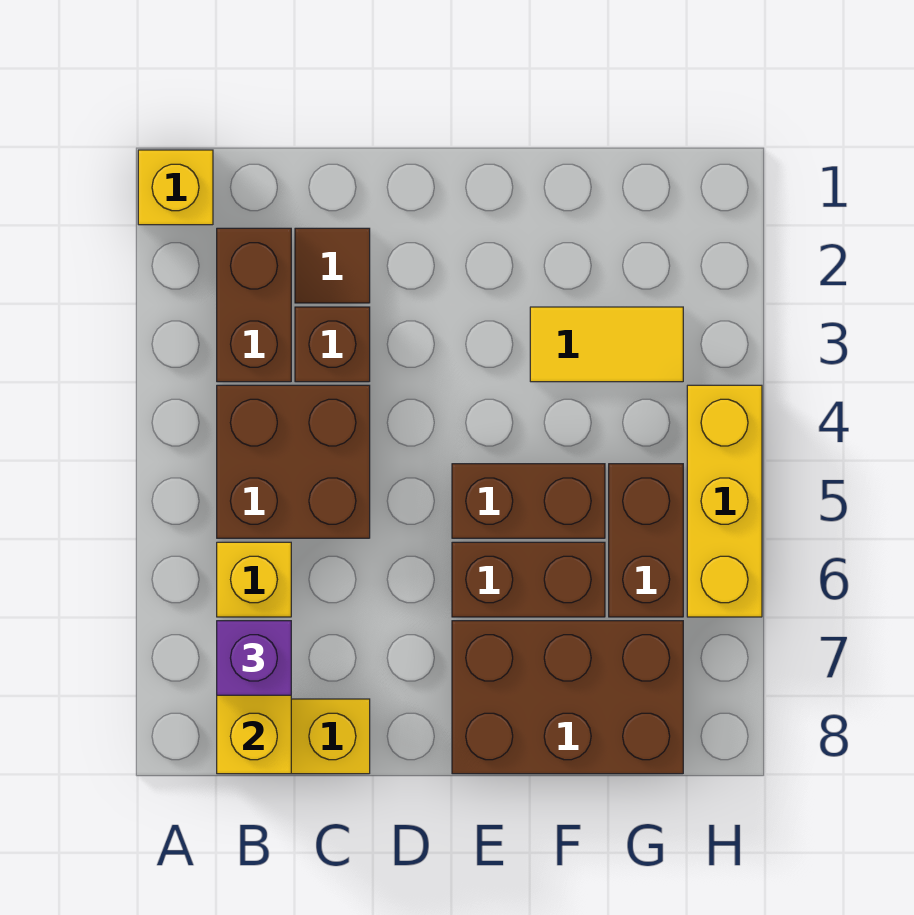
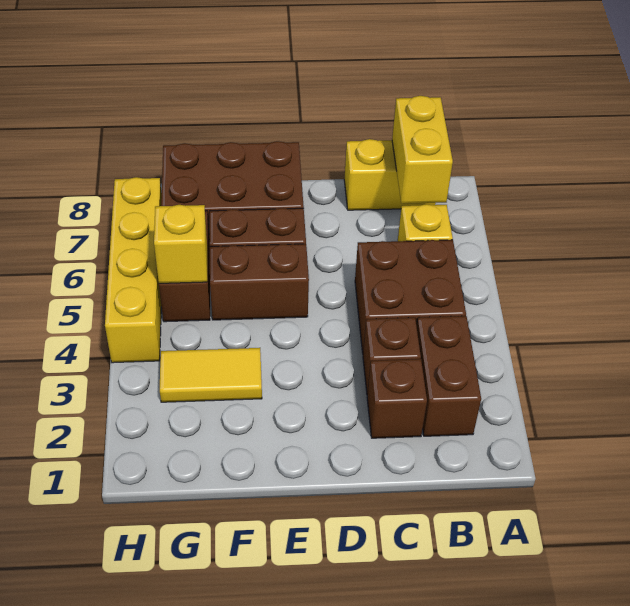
yellow 1x1 brick [138,150,213,225] -> yellow 1x1 brick moved to [154,205,207,283]
purple 1x1 brick [217,621,291,695] -> none
brown 1x1 tile [295,228,370,303] -> brown 1x1 brick [367,359,427,438]
yellow 1x3 brick [687,385,762,617] -> yellow 1x4 brick [105,177,162,363]

